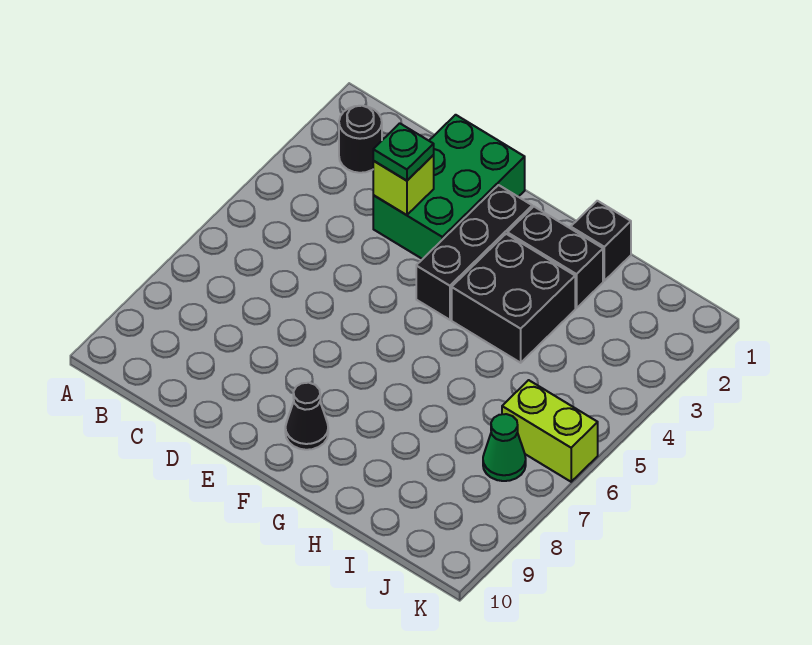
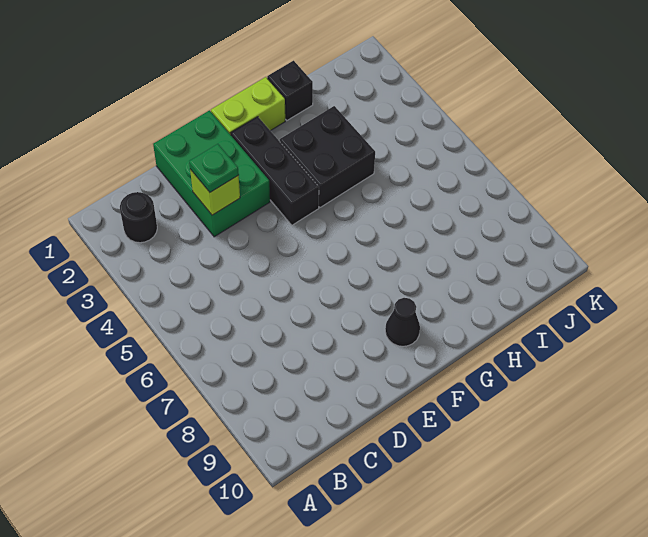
black 1x2 brick [507,207,603,308] -> none
lime 1x2 brick [502,380,598,482] -> lime 1x2 brick moved to [211,77,285,135]
green 1x1 cone [483,414,526,481] -> none

